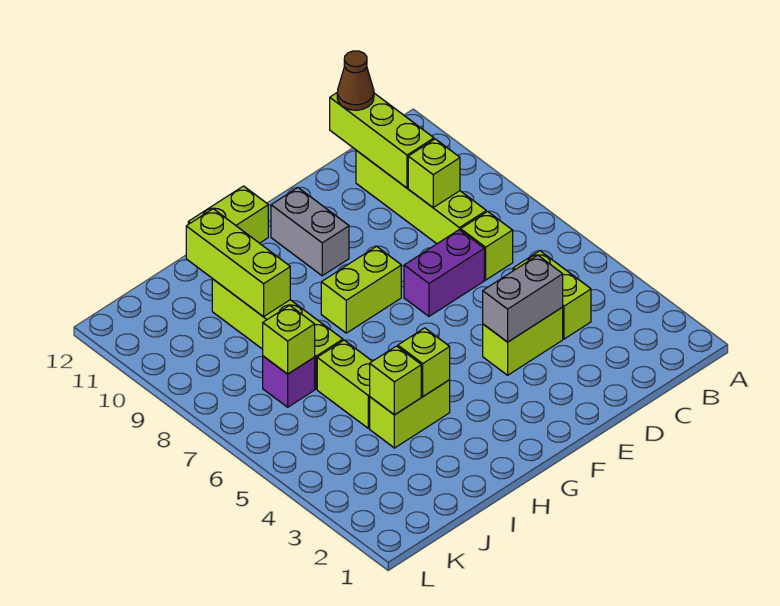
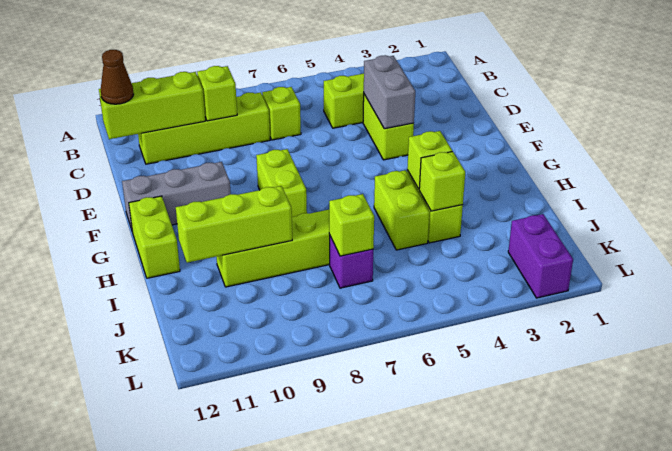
purple 1x2 brick [404,230,484,316] -> purple 1x2 brick moved to [508,214,573,298]
grey 1x2 brick [271,188,349,276] -> grey 1x3 brick [122,162,231,232]
lime 1x2 brick [317,340,372,428] -> lime 1x2 brick turned to [374,170,429,250]

